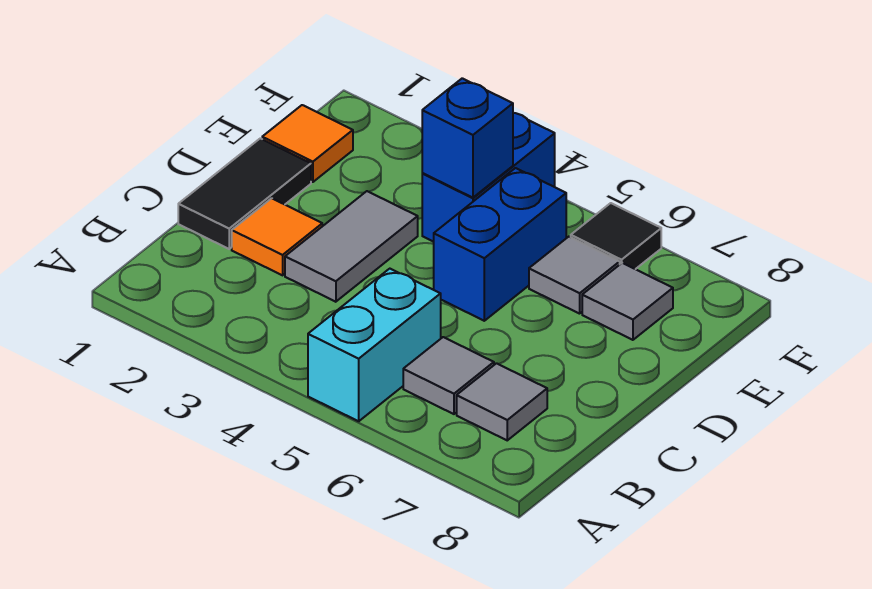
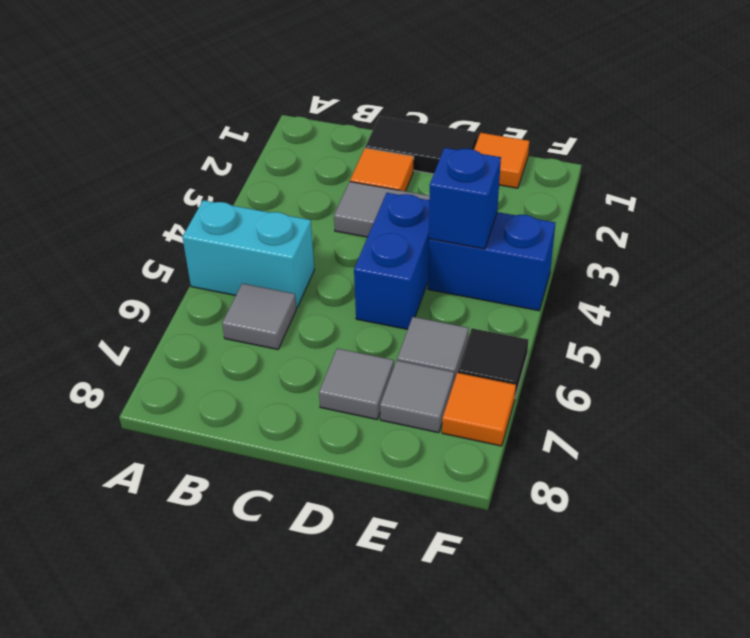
grey 1x1 tile [457,363,547,440] -> grey 1x1 tile moved to [319,348,394,420]
blue 1x2 brick [434,168,566,321] -> blue 1x2 brick turned to [354,193,429,329]
none -> orange 1x1 tile [442,373,516,446]

